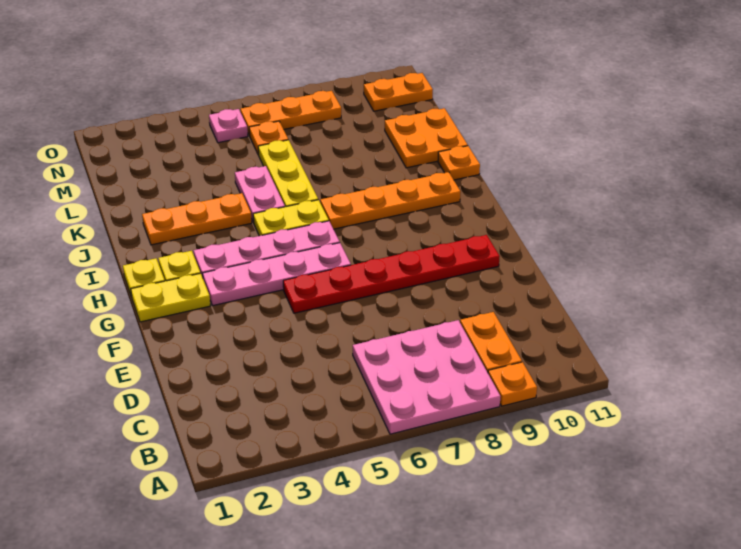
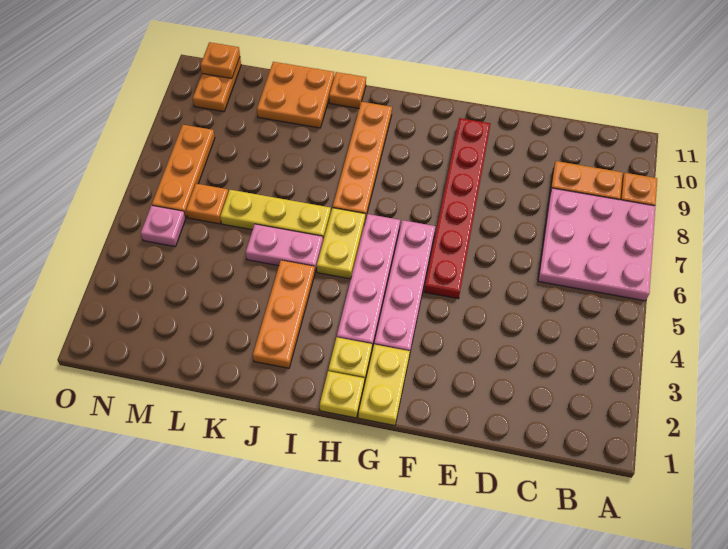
none -> orange 1x1 plate [201,42,240,78]

